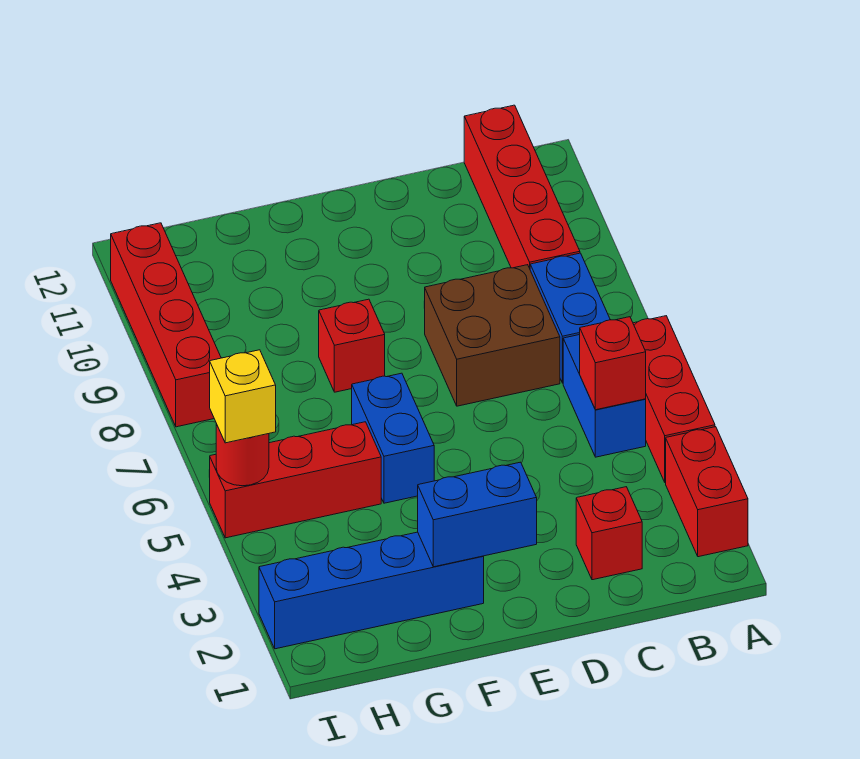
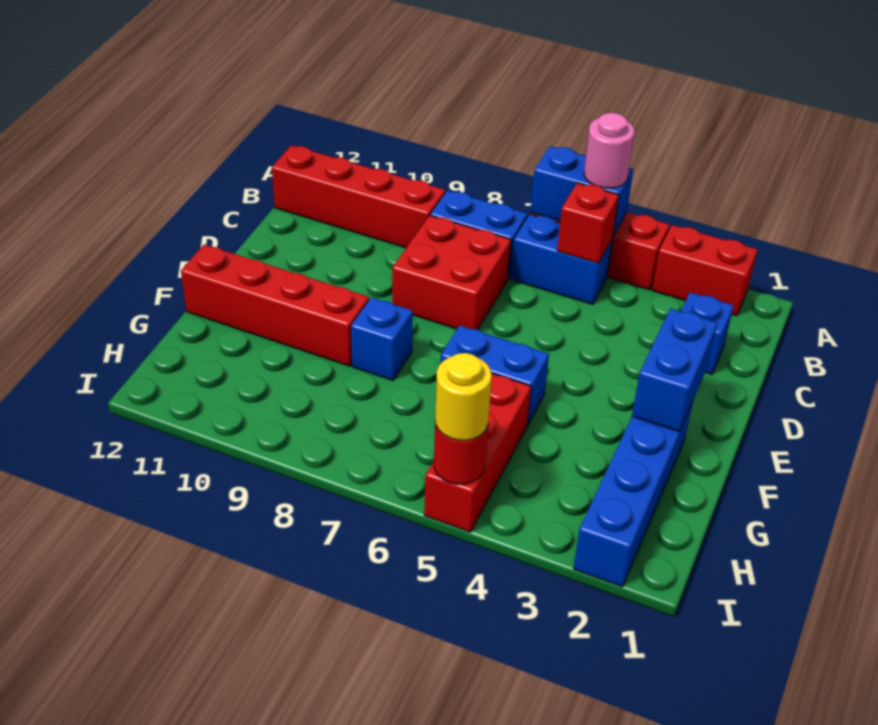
none -> blue 1x2 brick [531,146,633,236]
none -> pink 1x1 round brick [584,113,635,188]
red 1x1 brick [576,487,642,580] -> blue 1x1 brick [681,292,734,374]
brown 2x2 brick [425,265,560,406] -> red 2x2 brick [392,216,511,330]
red 1x1 brick [319,299,385,392] -> blue 1x1 brick [351,297,413,380]
yellow 1x1 brick [210,350,276,443] -> yellow 1x1 round brick [435,353,492,440]
red 1x4 brick [111,223,221,427] -> red 1x4 brick moved to [181,245,369,366]

